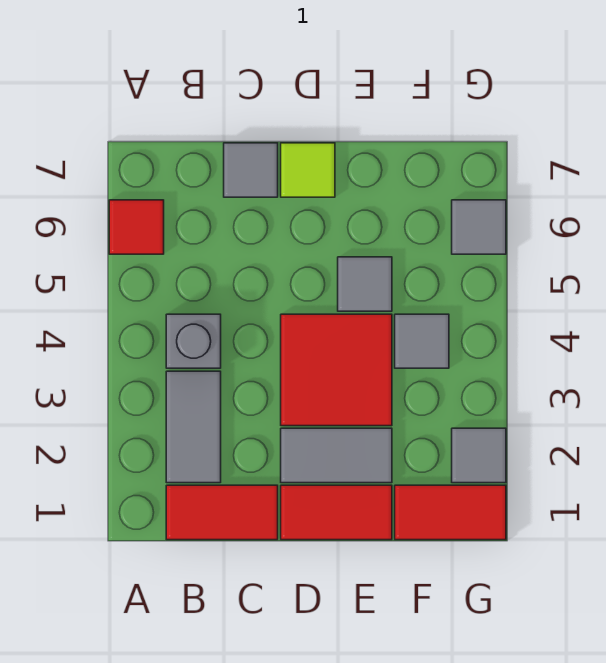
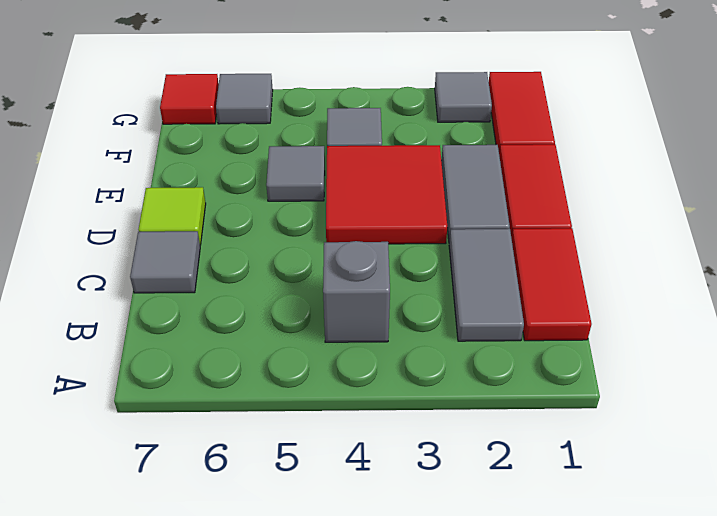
red 1x1 tile [109,200,164,254] -> red 1x1 tile moved to [160,74,219,124]
grey 1x2 tile [166,371,221,483] -> grey 1x2 tile turned to [449,229,524,341]

